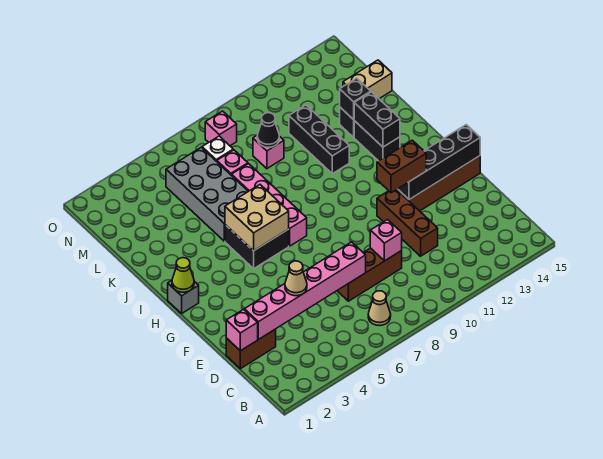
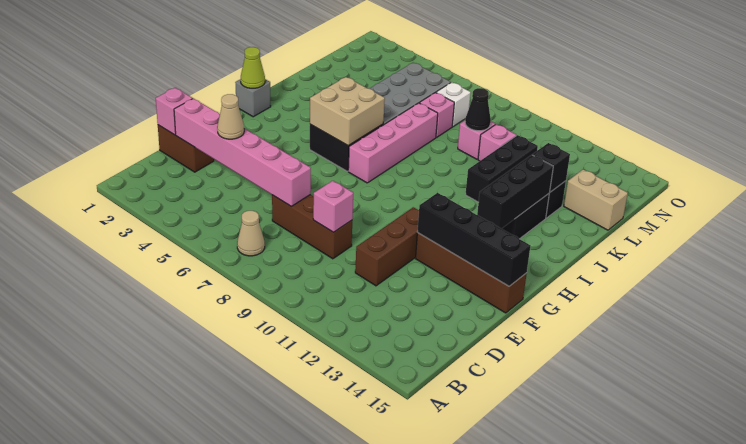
brown 1x2 brick [377,140,426,193] -> none
black 1x2 brick [354,92,400,147] -> black 1x3 brick [477,155,553,229]
pink 1x1 brick [205,111,237,146] -> pink 1x1 brick moved to [478,124,516,161]

